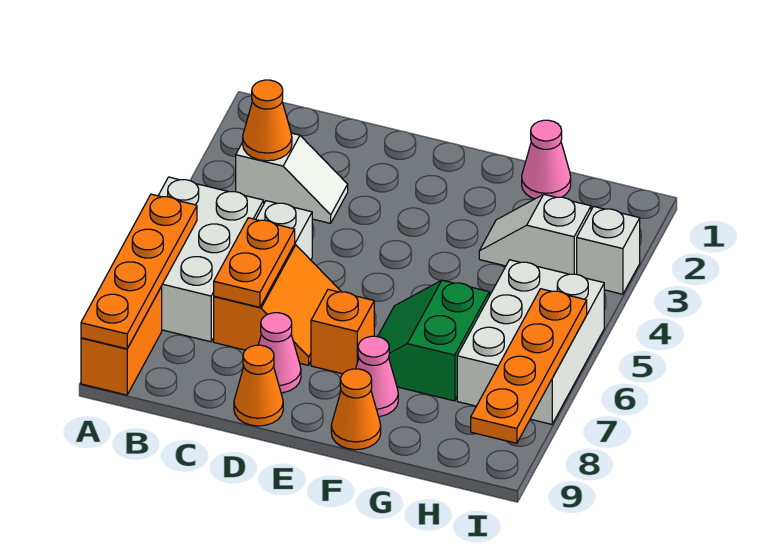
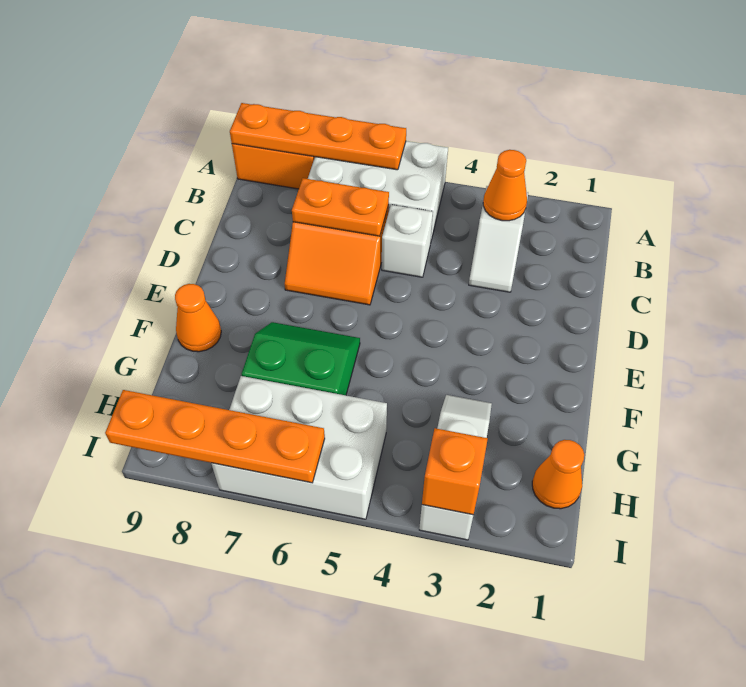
pink 1x1 cone [258,313,301,393] -> none
orange 1x1 cone [234,345,283,426] -> orange 1x1 cone moved to [532,440,584,509]
orange 1x1 brick [311,289,374,374] -> orange 1x1 brick moved to [422,428,488,515]
pink 1x1 cone [356,336,398,417] -> none
pink 1x1 cone [522,120,571,199] -> none

